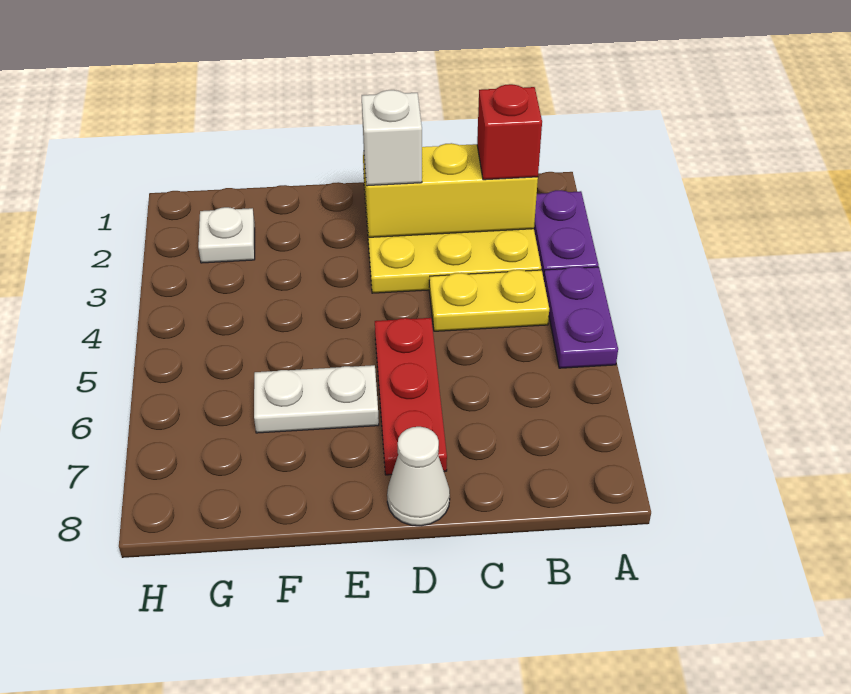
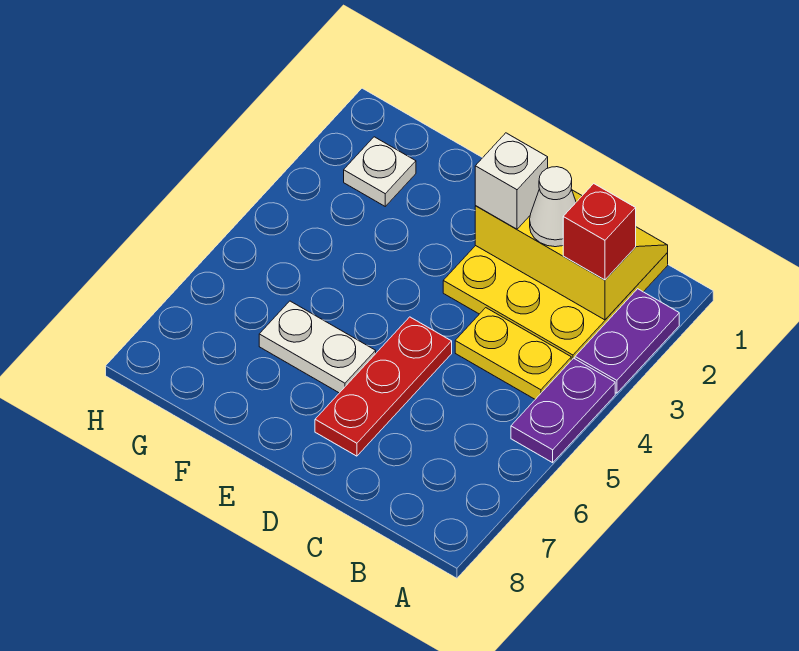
white 1x1 cone [387,427,450,526] -> white 1x1 cone moved to [530,167,576,247]

